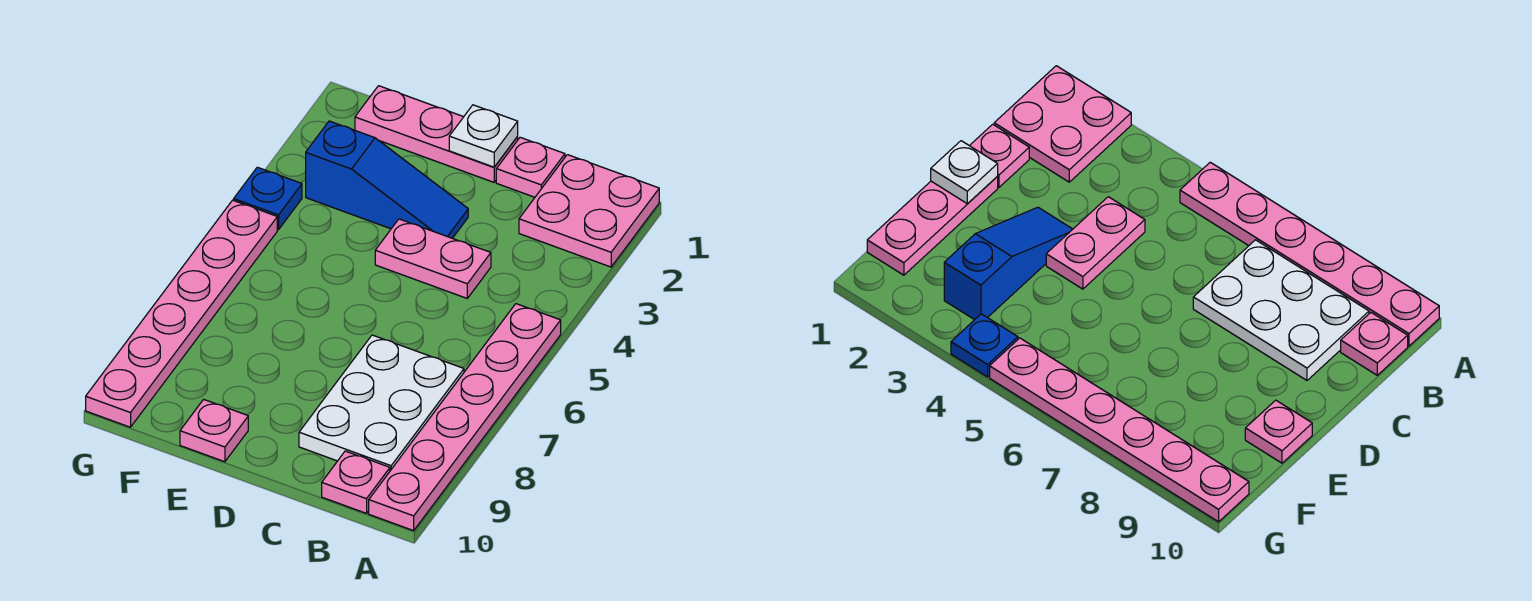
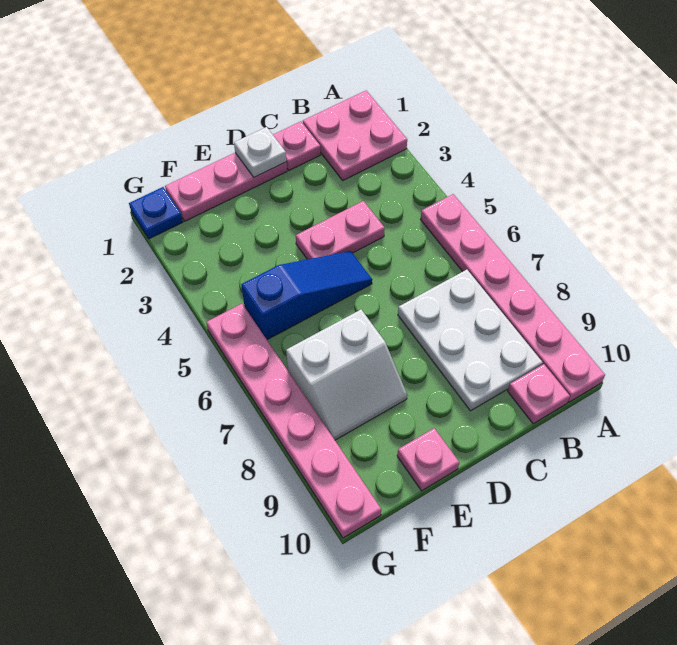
blue 1x3 slope [306,121,468,238] -> blue 1x3 slope moved to [241,251,372,340]
none -> white 2x2 slope [286,310,407,440]
blue 1x1 plate [234,167,302,230] -> blue 1x1 plate moved to [129,187,183,239]

